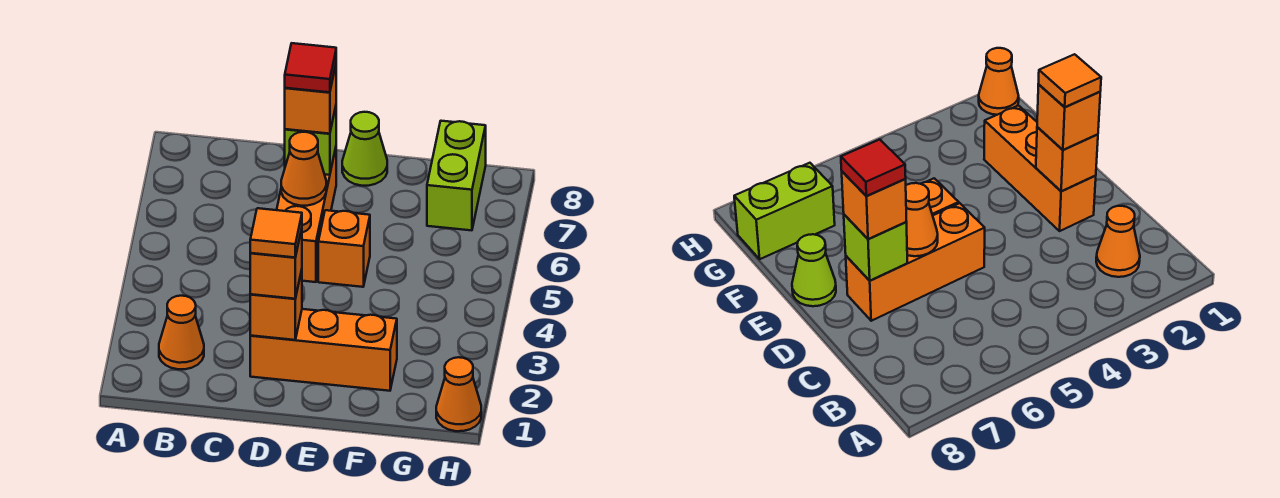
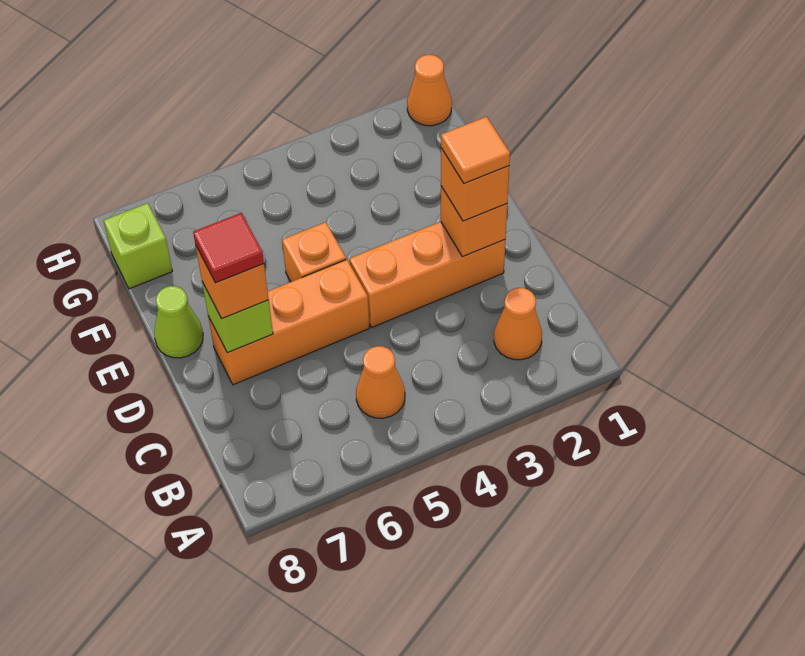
orange 1x3 brick [250,309,397,391] -> orange 1x3 brick turned to [349,222,505,327]
orange 1x1 cone [281,132,326,206] -> orange 1x1 cone moved to [356,346,405,418]
lime 1x2 brick [427,121,486,230] -> lime 1x1 brick [104,203,172,289]

